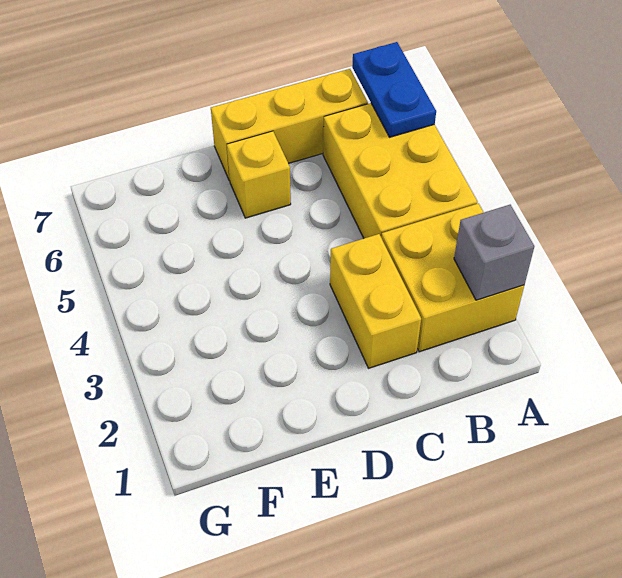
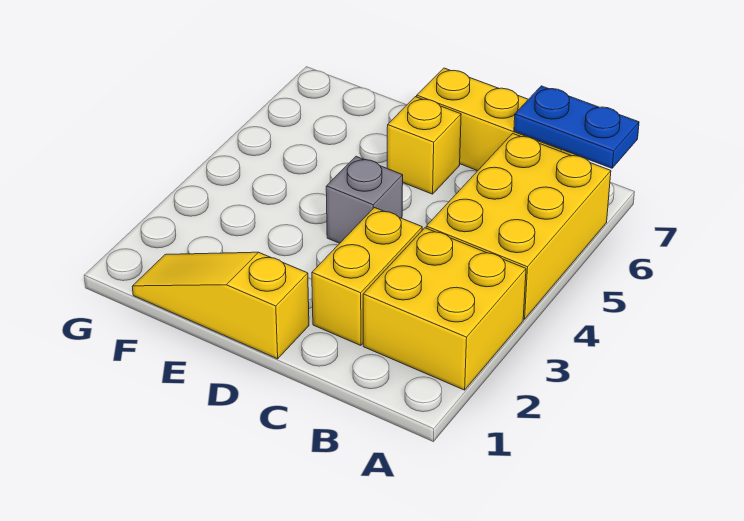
grey 1x1 brick [454,205,534,300] -> grey 1x1 brick moved to [326,156,403,243]
blue 1x2 plate [352,42,436,137] -> blue 1x2 plate turned to [514,86,639,168]
none -> yellow 1x3 slope [132,252,309,359]

